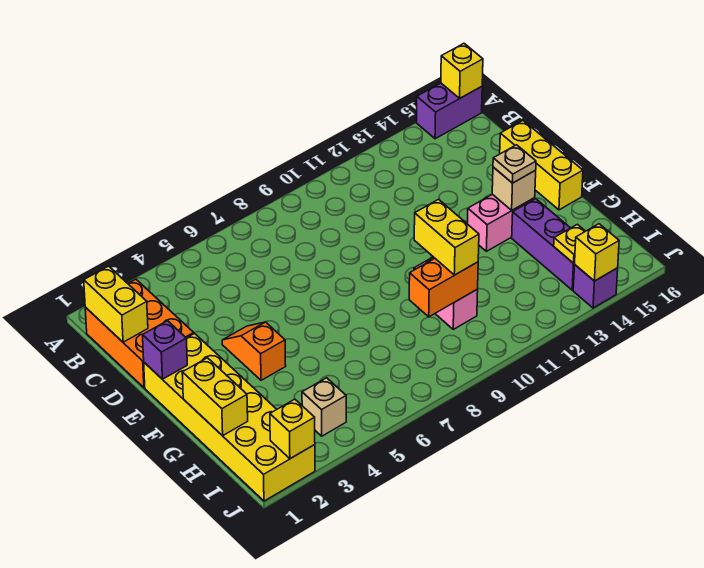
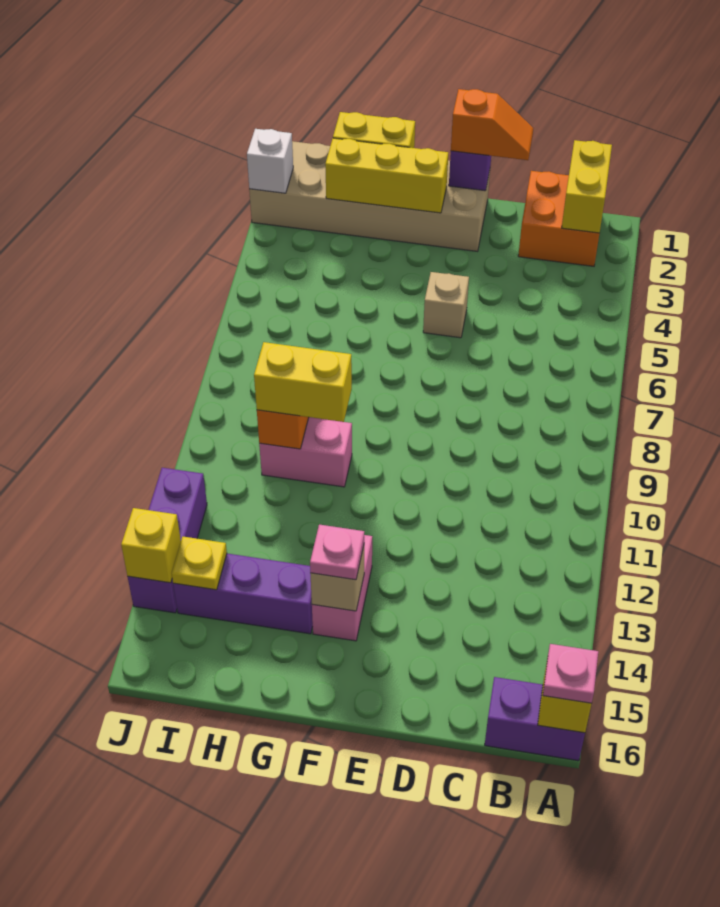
purple 1x2 brick [416,83,482,139] -> purple 1x2 brick turned to [485,677,585,761]
none -> pink 1x1 plate [543,644,598,703]
orange 2x3 brick [85,279,194,388] -> orange 2x2 brick [518,171,599,266]
yellow 1x2 brick [84,266,148,342] -> yellow 1x2 brick turned to [562,140,612,233]
yellow 1x3 brick [500,121,583,210] -> yellow 1x3 brick moved to [325,138,448,213]
yellow 2x6 brick [144,334,315,501] -> tan 2x6 brick [249,141,490,251]
orange 1x2 slope [222,322,286,380] -> orange 1x2 slope moved to [451,89,533,160]
tan 1x1 plate [493,145,536,183] -> pink 1x1 plate [310,525,364,580]
tan 1x1 brick [302,378,346,436] -> tan 1x1 brick moved to [423,272,469,338]
yellow 1x1 brick [270,399,315,459] -> white 1x1 brick [247,129,293,193]
purple 1x1 brick [573,265,618,308] -> purple 1x3 brick [128,468,207,613]

